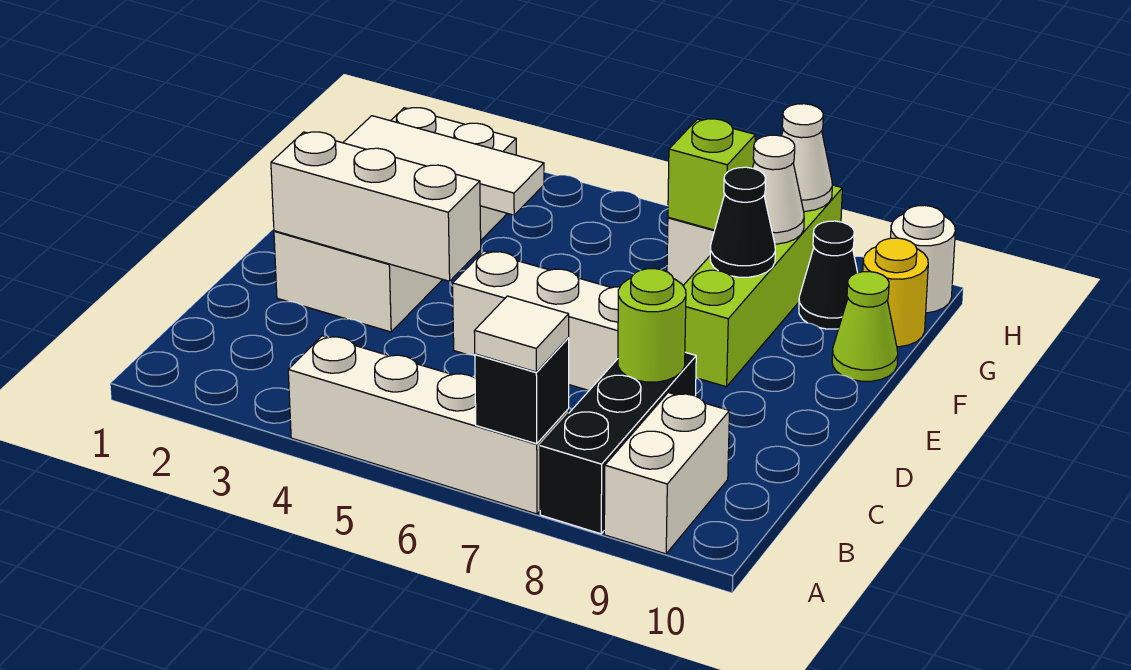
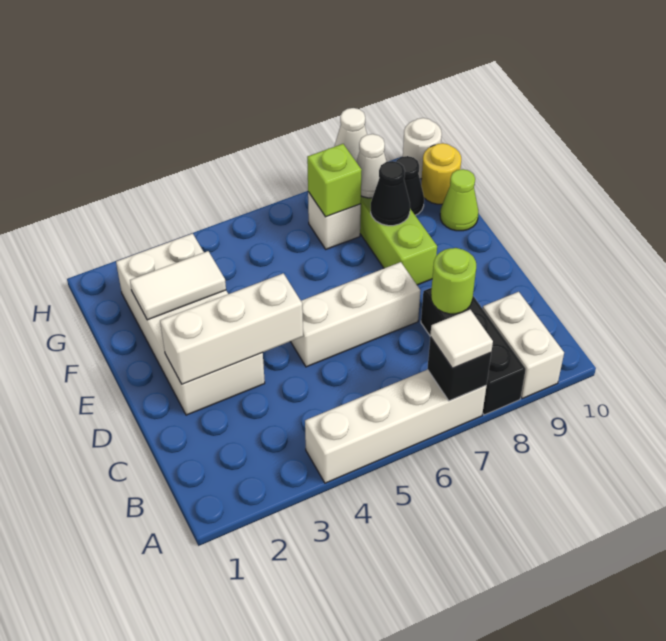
white 1x3 tile [343,116,544,215] -> white 1x2 tile [130,251,226,320]

